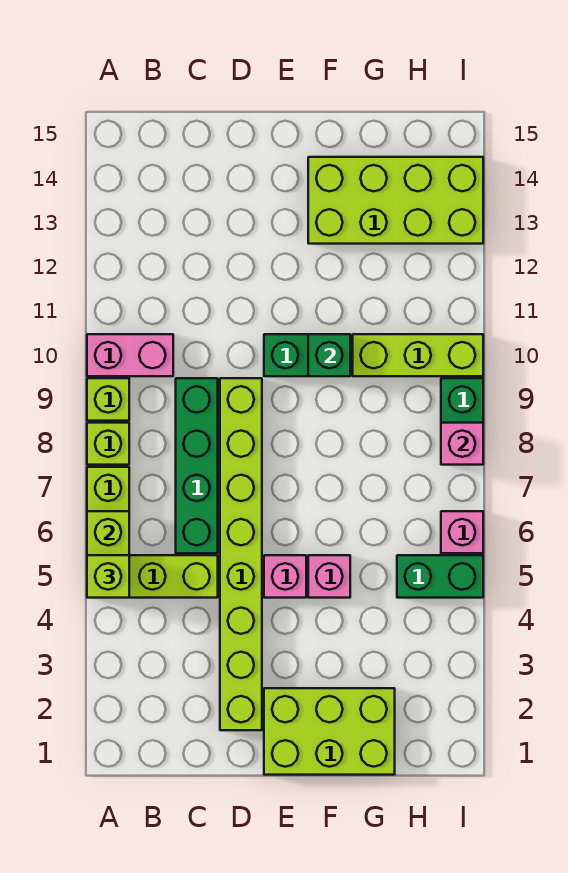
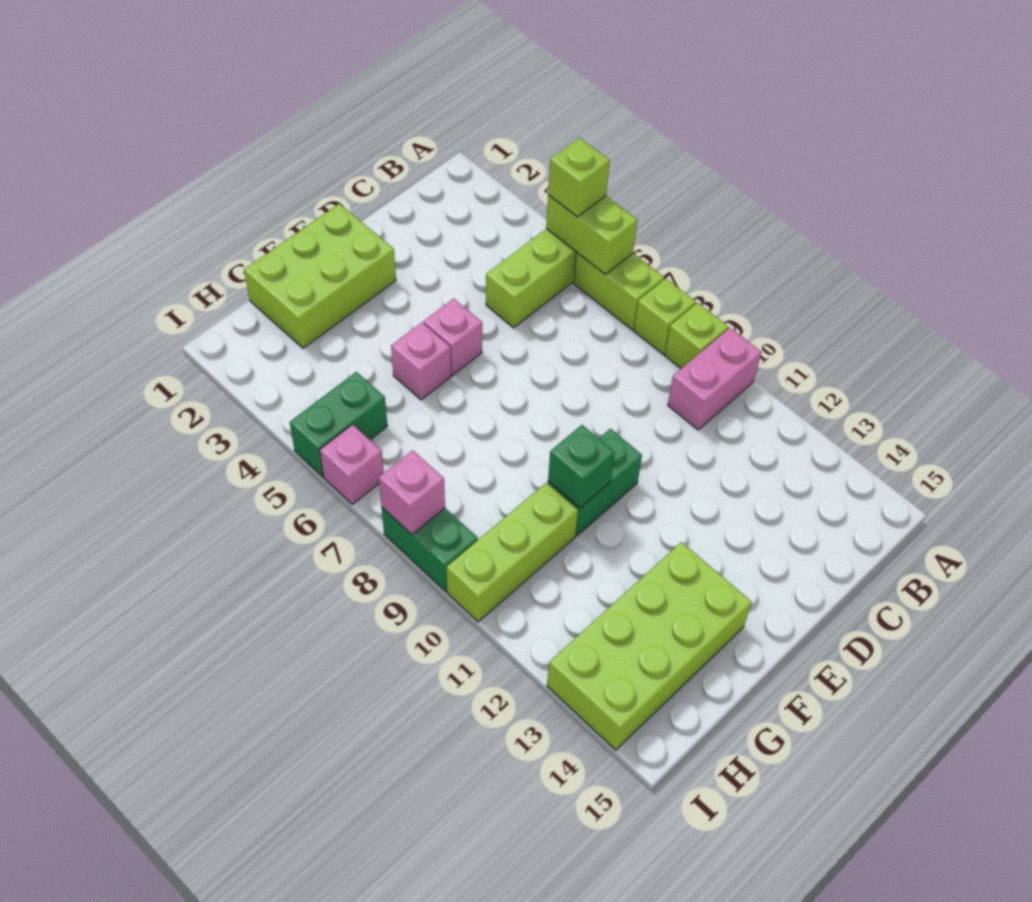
green 1x4 brick [176,378,218,553] -> none
lime 1x8 brick [220,378,262,730] -> none

